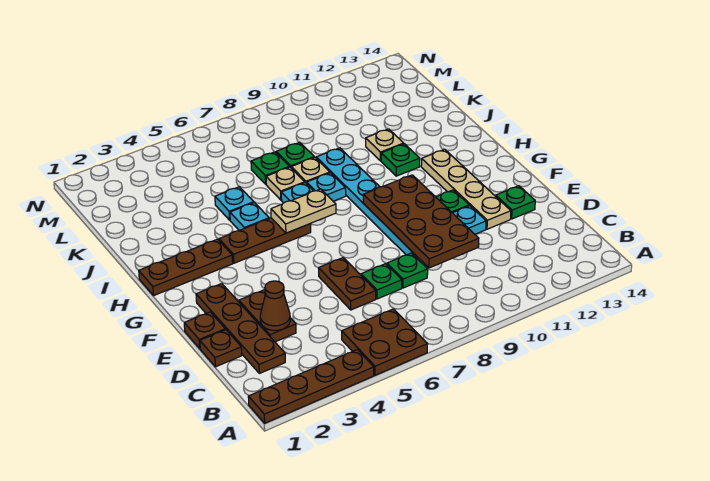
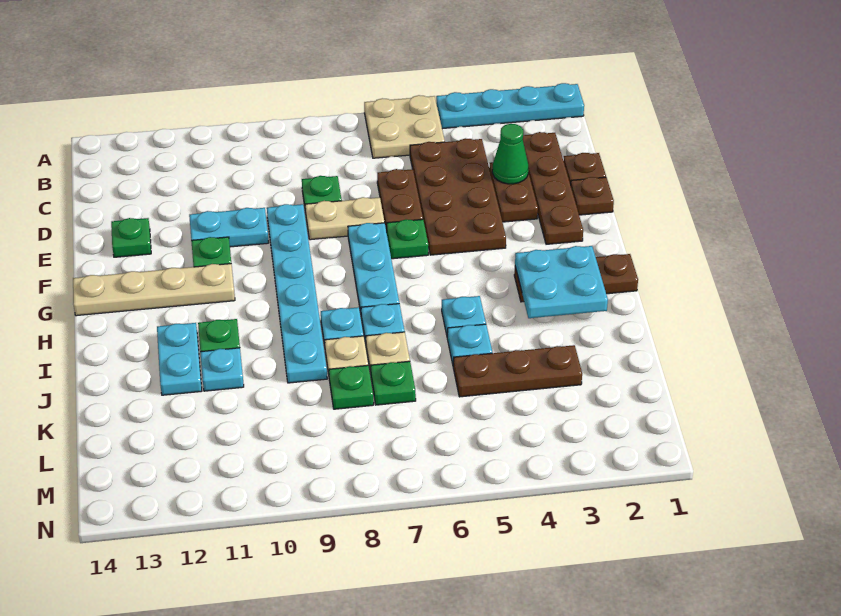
brown 1x4 plate [248,350,374,423] -> cyan 1x4 plate [436,83,584,129]
brown 2x2 plate [342,309,427,375] -> tan 2x2 plate [364,95,445,158]
brown 1x1 cone [260,281,290,331] -> green 1x1 cone [492,124,528,184]
green 1x1 plate [361,264,402,299] -> green 1x1 plate moved to [387,219,428,259]
brown 2x4 plate [363,175,479,268] -> brown 2x4 plate moved to [410,138,506,255]
tan 1x4 plate [421,149,511,229] -> tan 1x4 plate turned to [73,264,235,316]
none -> cyan 1x3 plate [348,223,399,313]
none -> cyan 2x2 plate [515,246,608,318]
brown 1x3 plate [219,218,311,263] -> brown 1x3 plate moved to [453,345,582,397]
tan 1x2 plate [271,189,336,233] -> tan 1x2 plate moved to [305,197,384,240]
none -> cyan 1x2 plate [157,323,202,395]
tan 1x1 plate [366,129,404,161] -> cyan 1x1 plate [200,348,244,391]

